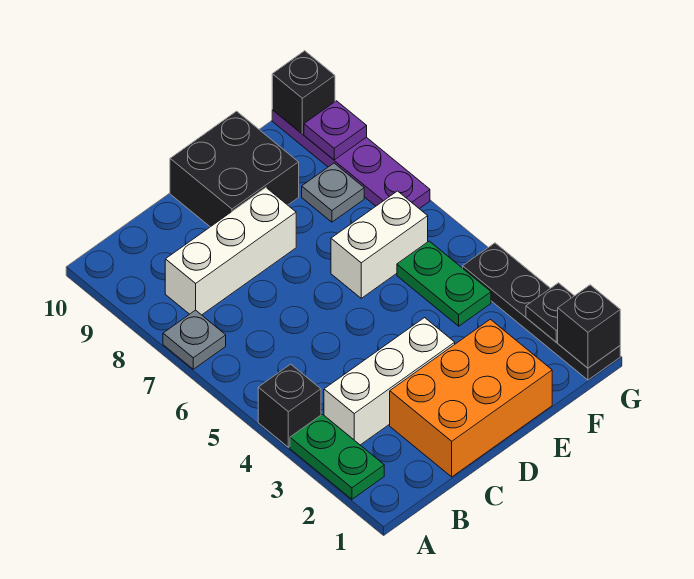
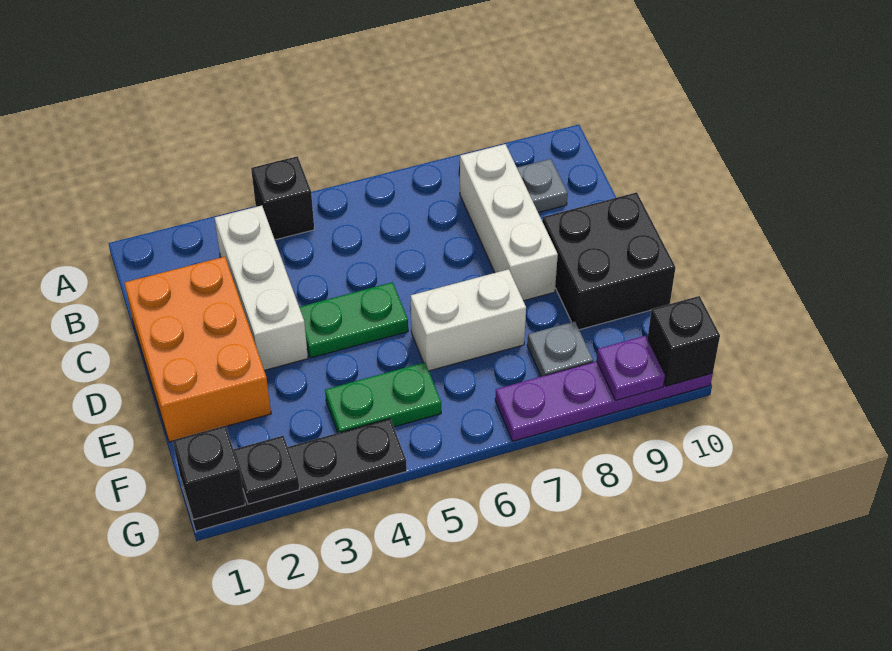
green 1x2 plate [290,414,384,499] -> green 1x2 plate moved to [299,282,408,358]
grey 1x1 plate [163,310,226,369] -> grey 1x1 plate moved to [517,159,568,213]
white 1x2 brick [331,191,428,298] -> white 1x2 brick turned to [411,269,526,371]

